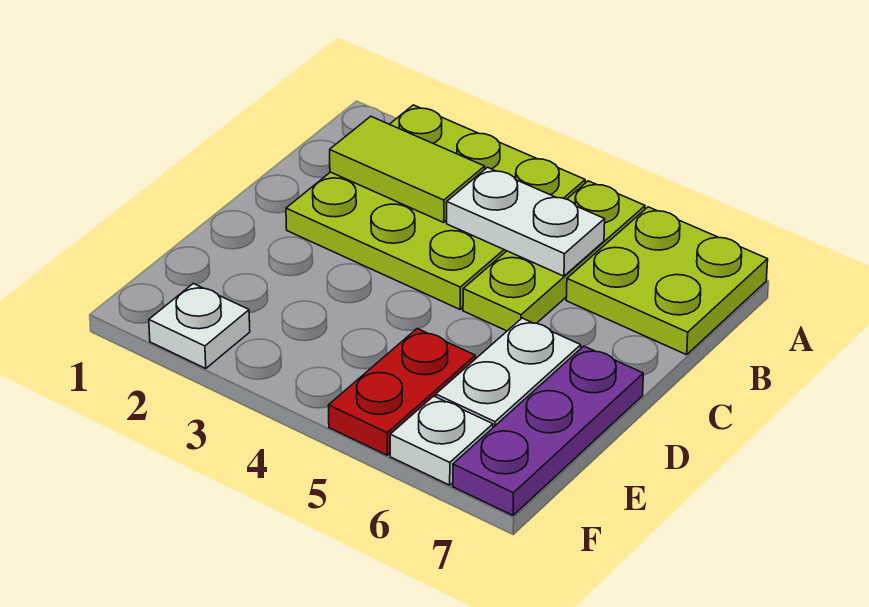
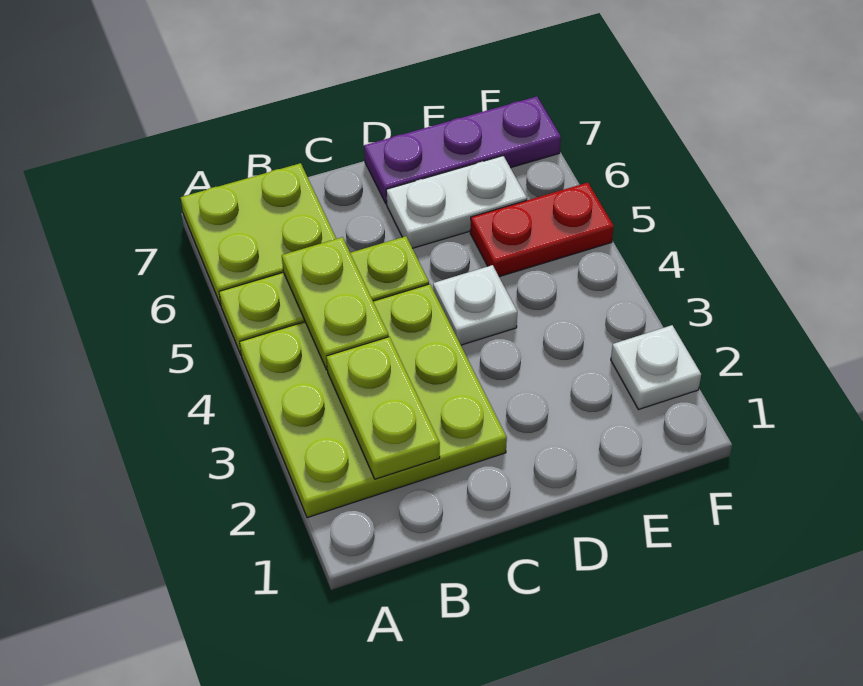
lime 1x2 tile [330,116,485,223] -> lime 1x2 plate [326,337,440,479]
white 1x2 plate [447,167,605,276] -> lime 1x2 plate [282,237,389,370]
white 1x1 plate [390,396,493,485] -> white 1x1 plate moved to [433,265,517,345]

